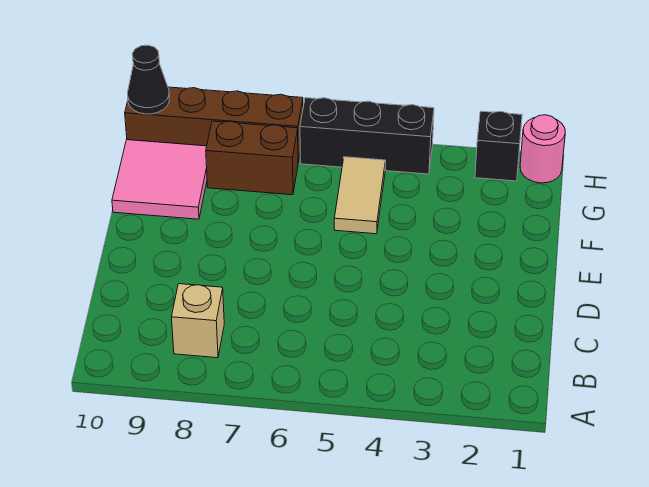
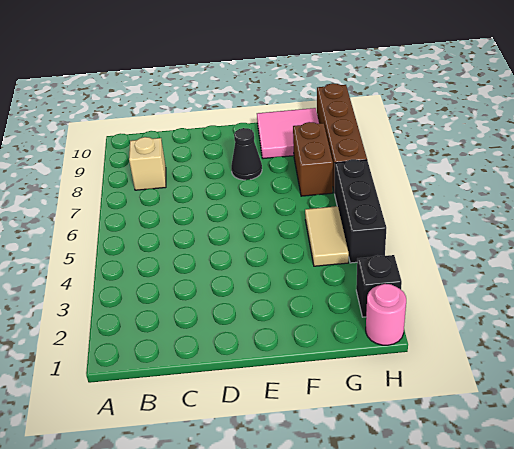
tan 1x2 tile [334,157,385,234] -> tan 1x2 tile turned to [305,206,349,266]
black 1x1 cone [128,45,169,114] -> black 1x1 cone moved to [231,128,262,180]

